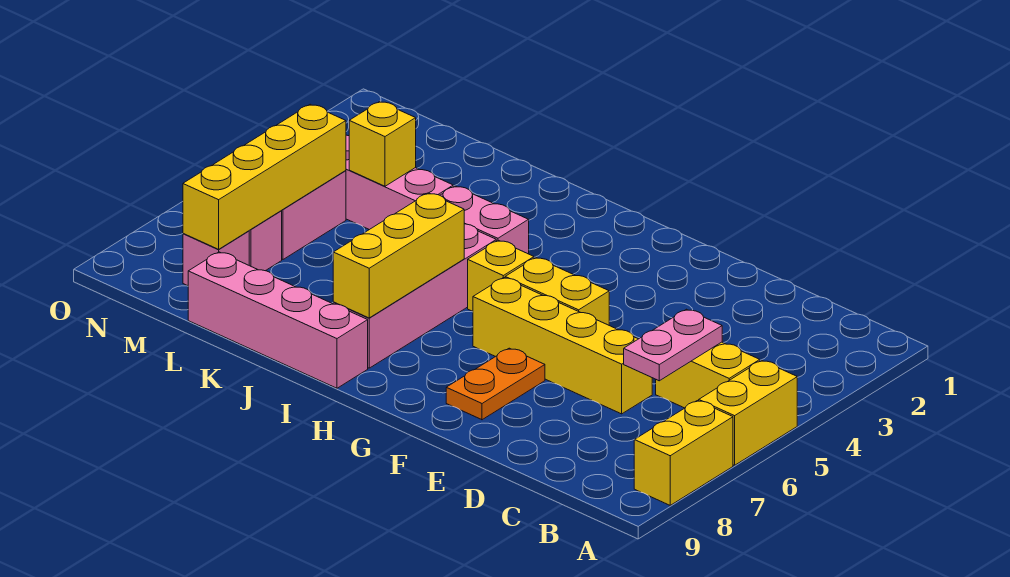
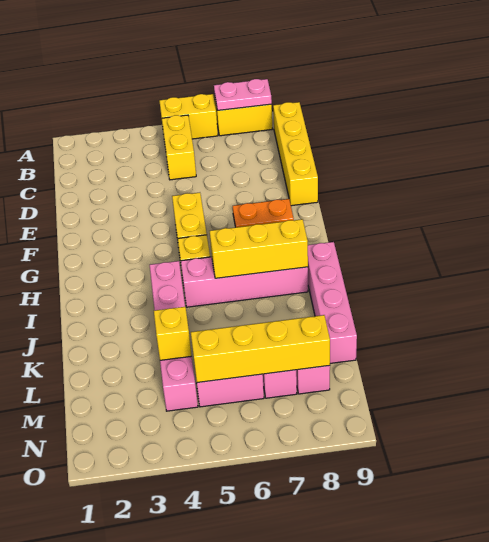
pink 1x2 plate [624,309,722,381] -> pink 1x2 plate moved to [214,79,272,111]
yellow 1x4 brick [473,278,652,414] -> yellow 1x4 brick moved to [273,102,318,206]

